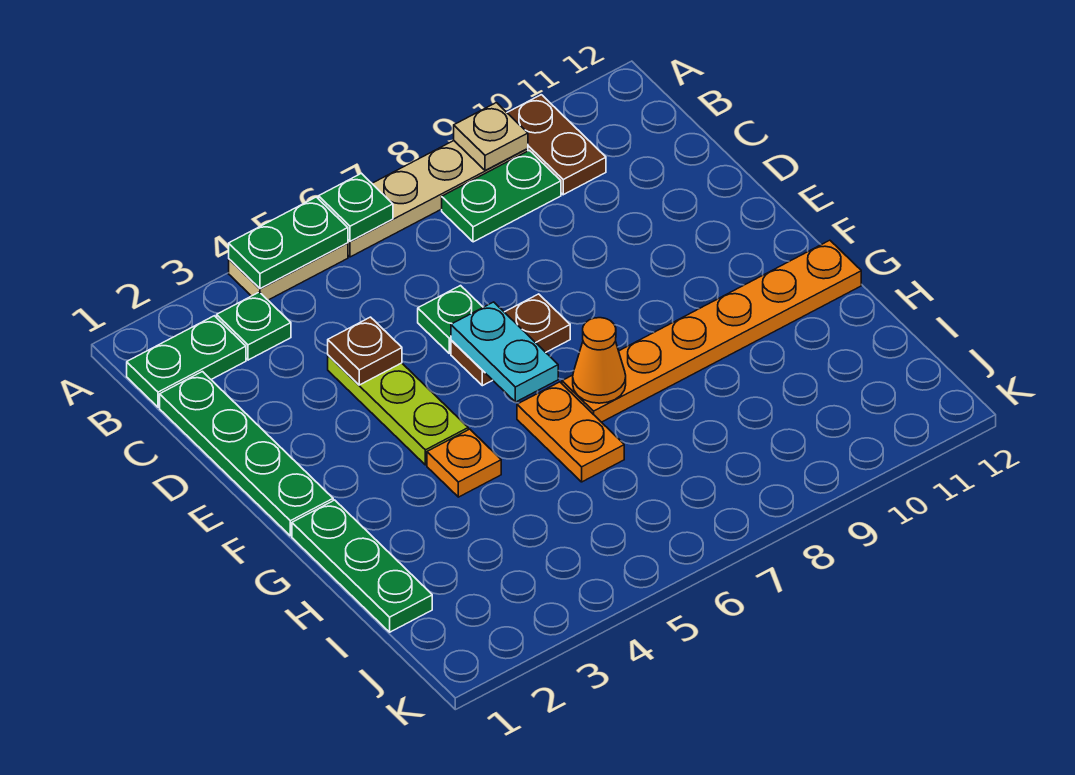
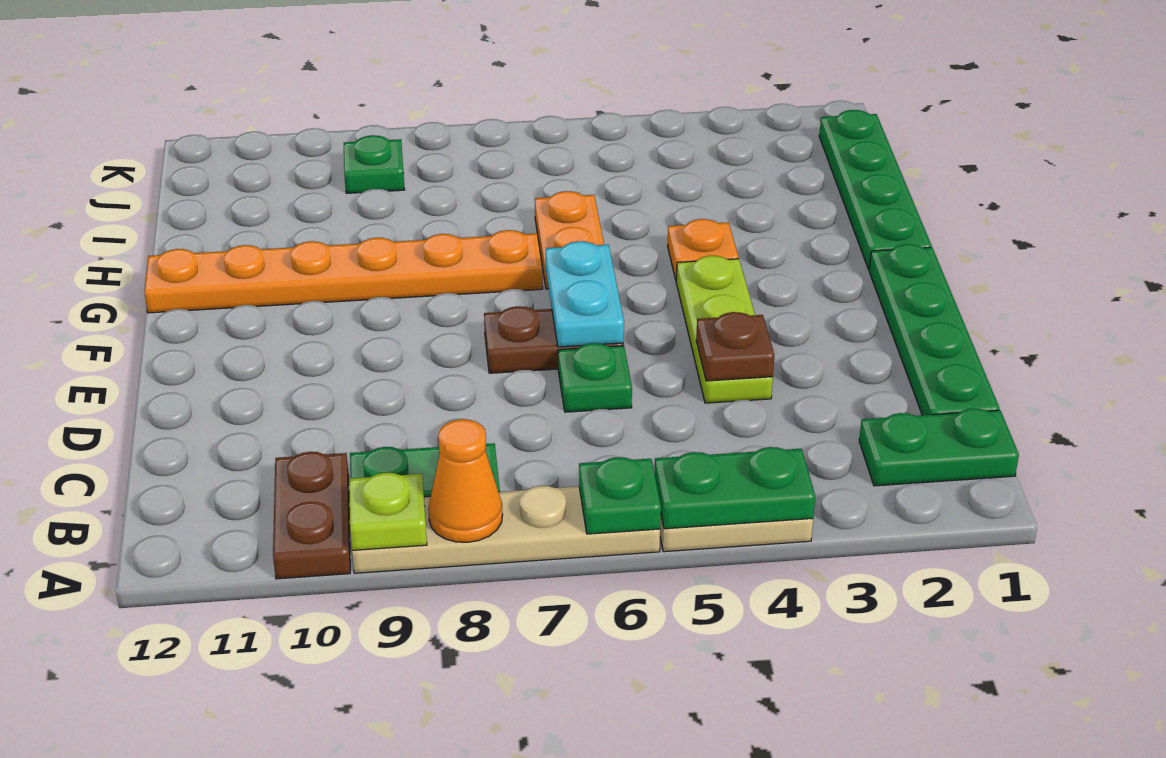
tan 1x1 plate [454,103,528,171] -> lime 1x1 plate [349,473,427,550]
green 1x1 plate [217,292,291,360] -> green 1x1 plate moved to [344,135,405,193]
green 1x3 plate [292,500,432,632] -> green 1x4 plate [819,110,932,270]
orange 1x1 cone [573,318,626,403] -> orange 1x1 cone moved to [428,419,503,542]

